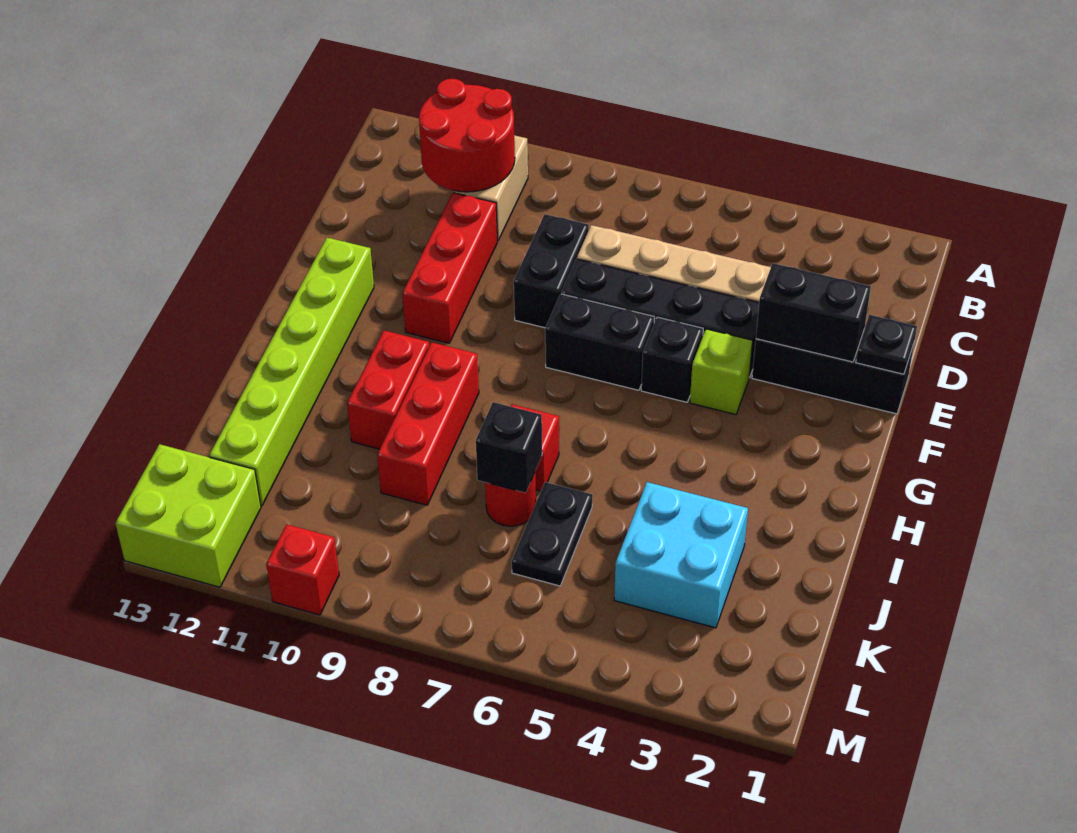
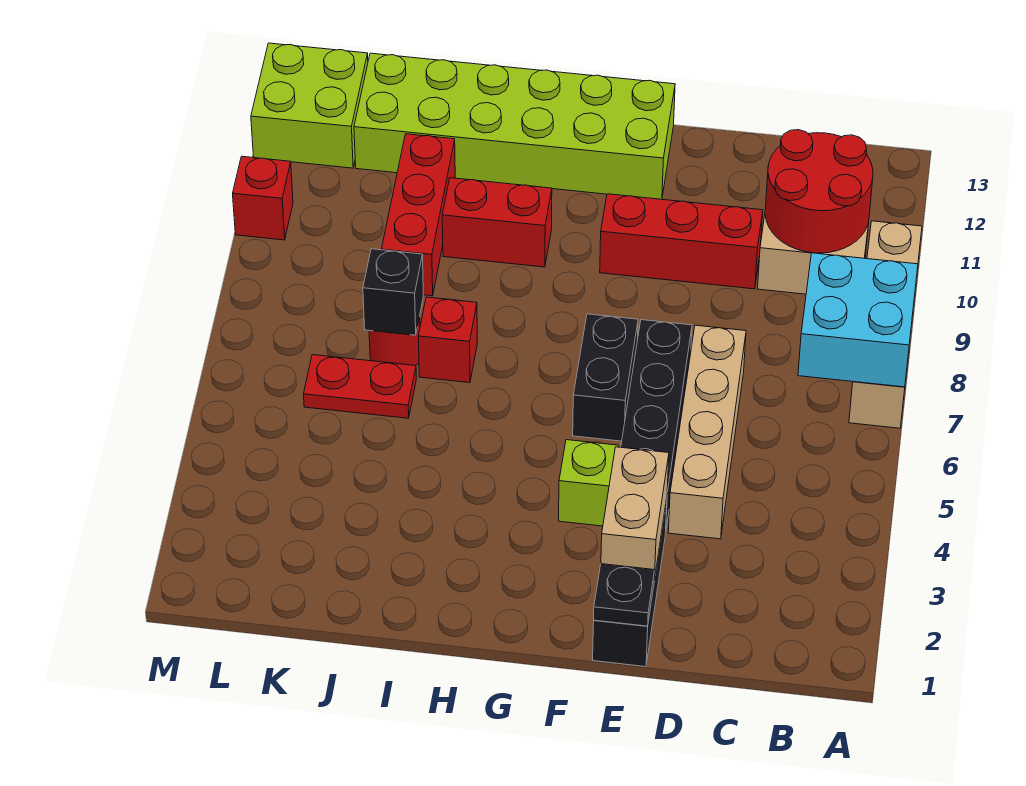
none -> tan 1x4 brick [849,221,922,428]
black 1x2 brick [514,214,589,328] -> none
black 1x2 brick [756,263,871,362] -> tan 1x2 brick [601,447,669,580]
black 1x1 brick [641,317,703,402] -> none
lime 1x6 brick [209,238,374,506] -> lime 2x6 brick [354,53,675,199]
red 1x3 brick [377,342,479,505] -> red 1x3 brick turned to [381,134,455,296]
cyan 2x2 brick [614,482,748,628] -> cyan 2x2 brick moved to [798,253,918,387]
black 1x2 plate [512,482,593,586] -> red 1x2 plate [304,355,416,418]

